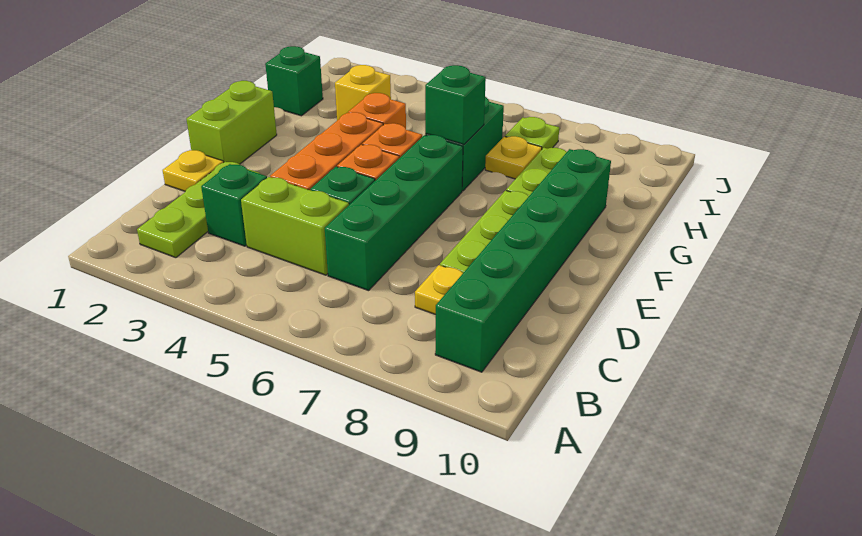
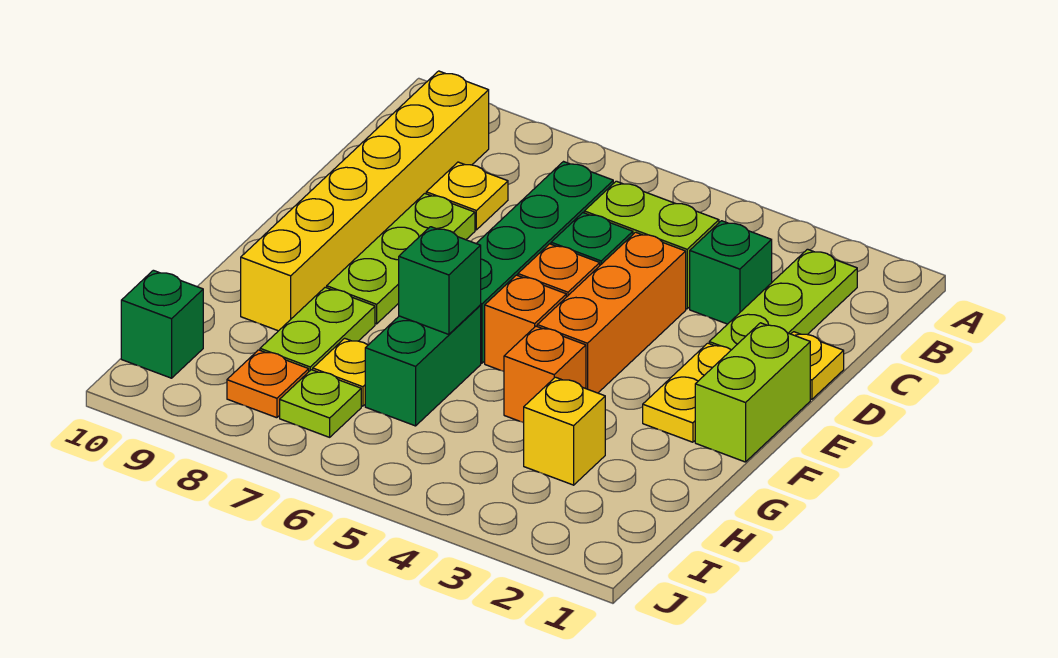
green 1x6 brick [435,149,611,372] -> yellow 1x6 brick [241,71,489,331]
none -> yellow 1x2 plate [643,343,731,442]
green 1x1 brick [265,46,323,116] -> green 1x1 brick moved to [121,270,203,378]
none -> orange 1x1 plate [227,350,309,418]

